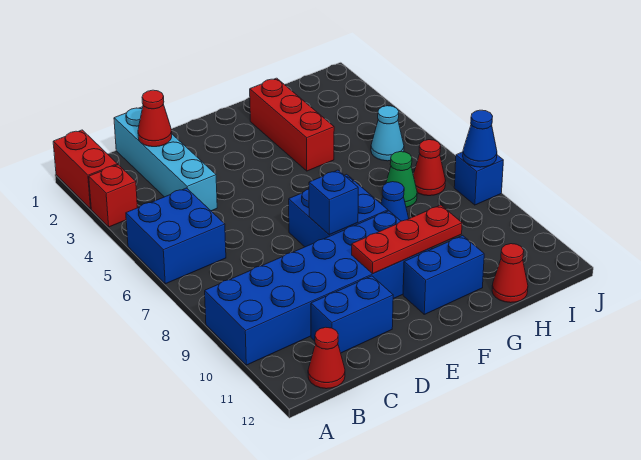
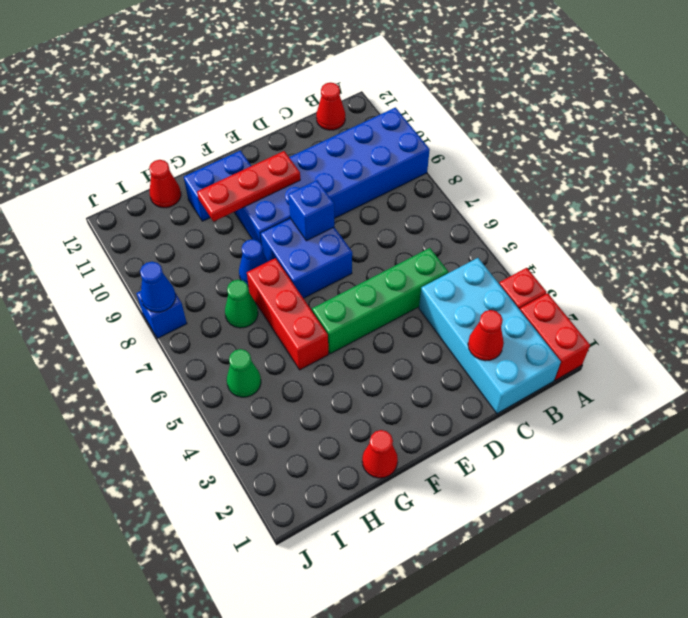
blue 2x2 brick [126,188,226,284] -> none
cyan 1x4 brick [114,107,217,211] -> cyan 2x4 brick [419,258,561,414]
none -> green 1x4 brick [312,248,448,354]
blue 1x2 brick [311,276,393,353] -> none
red 1x3 brick [250,78,334,171] -> red 1x3 brick moved to [247,258,328,370]
cyan 1x1 cone [371,106,404,161] -> green 1x1 cone [227,349,261,397]
red 1x1 cone [413,140,446,196] -> red 1x1 cone moved to [362,430,398,478]

